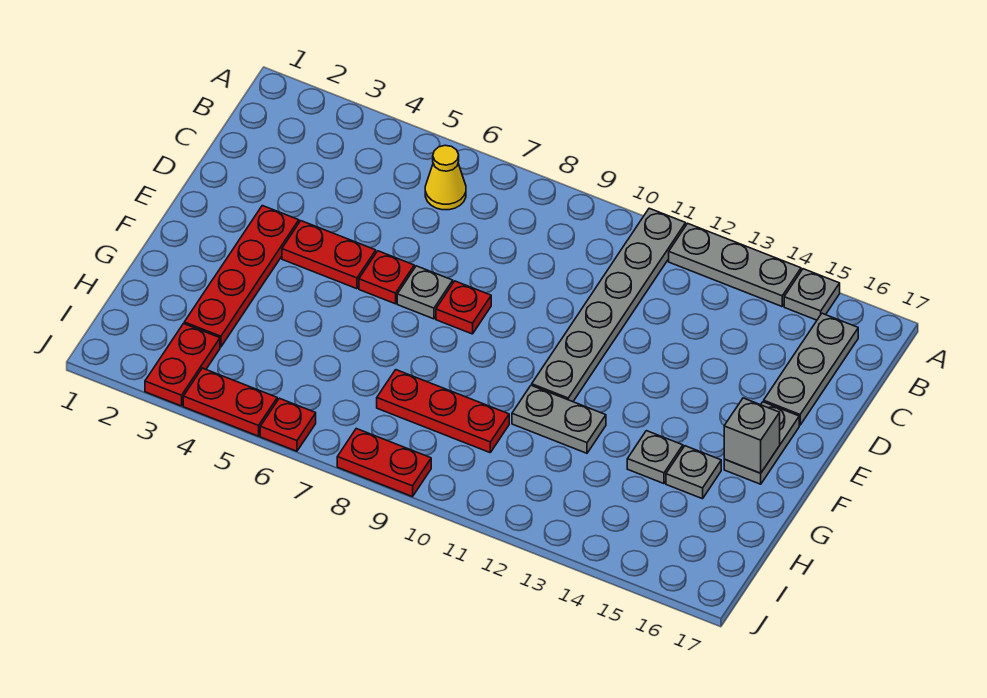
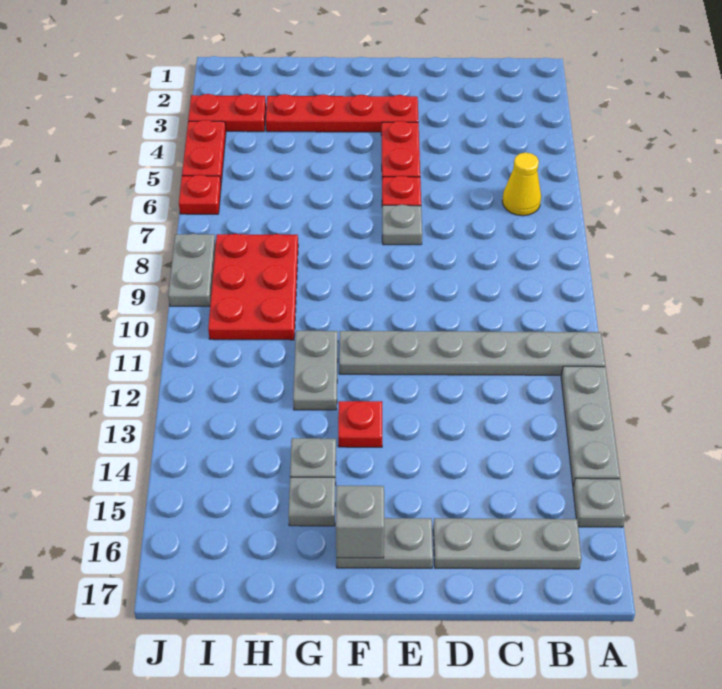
red 1x1 plate [436,281,491,334] -> red 1x1 plate moved to [338,401,382,447]
red 1x3 plate [377,370,509,452] -> red 2x3 plate [208,234,298,340]
red 1x2 plate [337,429,431,497] -> grey 1x2 plate [168,234,216,306]

